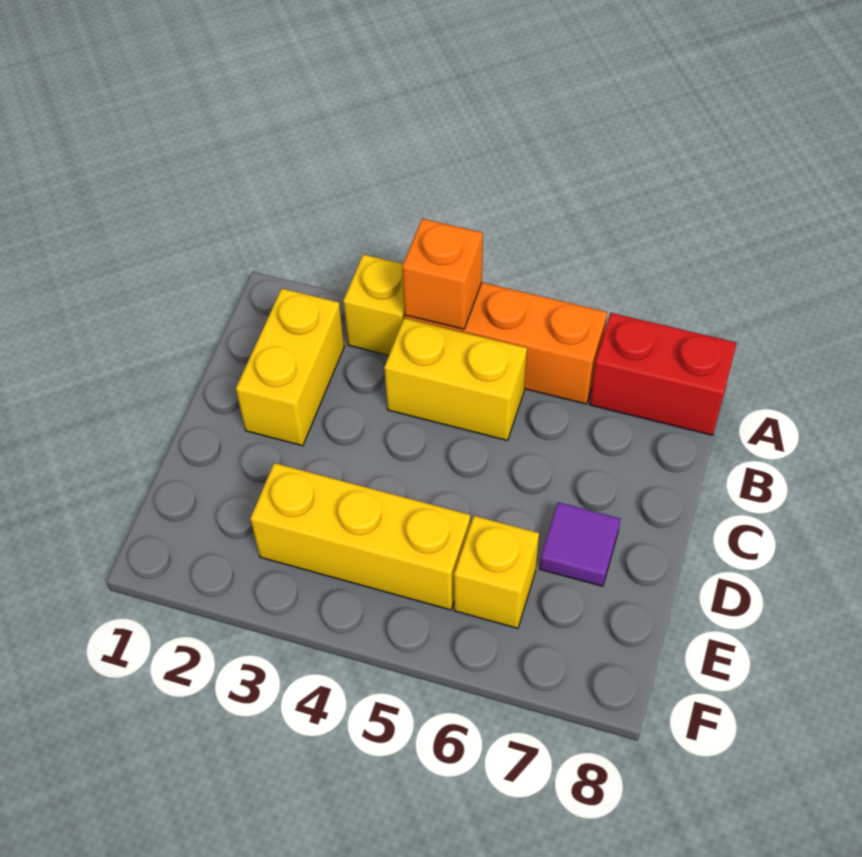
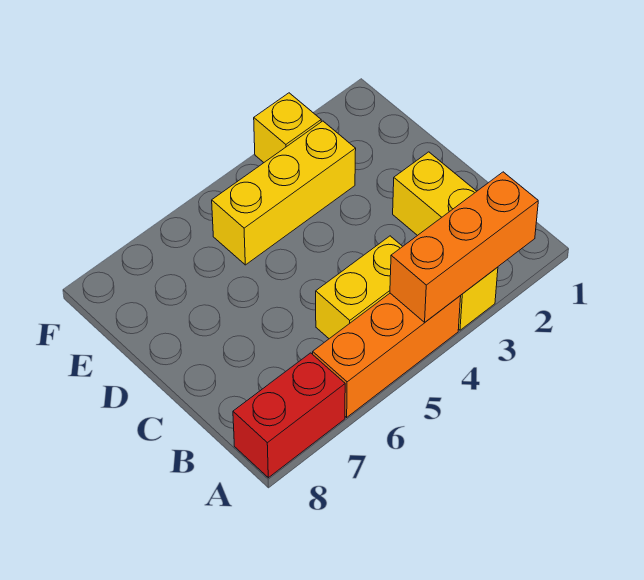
orange 1x1 brick [402,219,483,329] -> orange 1x3 brick [390,172,538,322]
purple 1x1 tile [540,502,620,586] -> none
yellow 1x1 brick [454,516,539,628] -> yellow 1x1 brick moved to [254,93,321,162]

